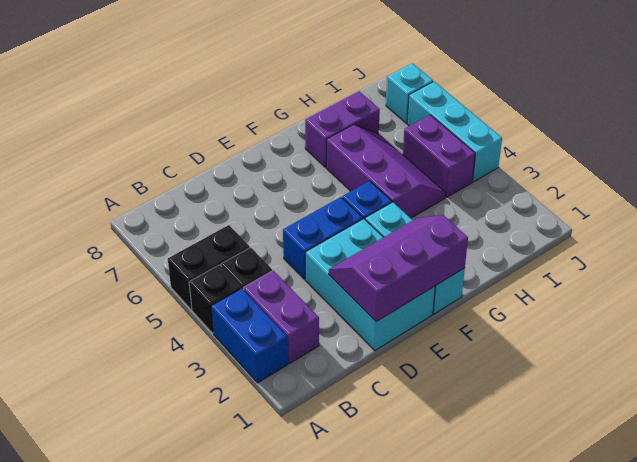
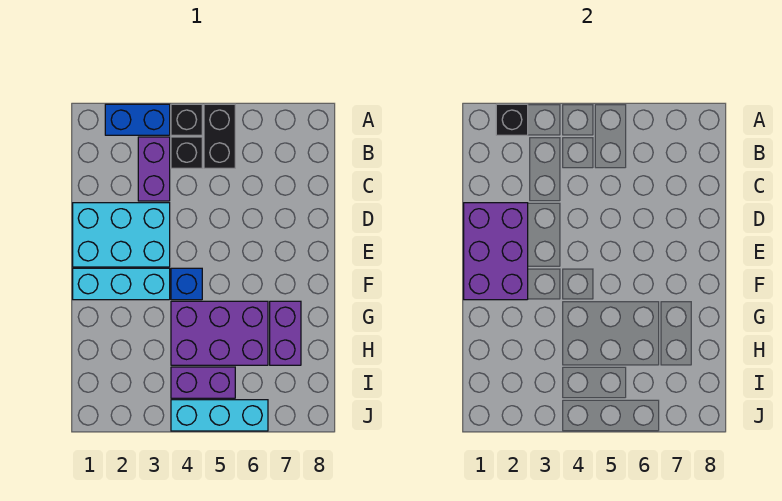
none -> black 1x1 brick [496,104,528,135]
purple 1x2 brick [243,271,319,364] -> purple 1x2 brick turned to [138,137,170,201]
purple 2x3 slope [329,215,468,322] -> purple 2x3 brick [464,203,528,300]
blue 1x2 brick [283,197,363,280] -> none
purple 2x3 slope [326,125,446,218] -> purple 2x3 brick [171,301,268,365]
cyan 1x1 brick [386,63,433,123] -> none

